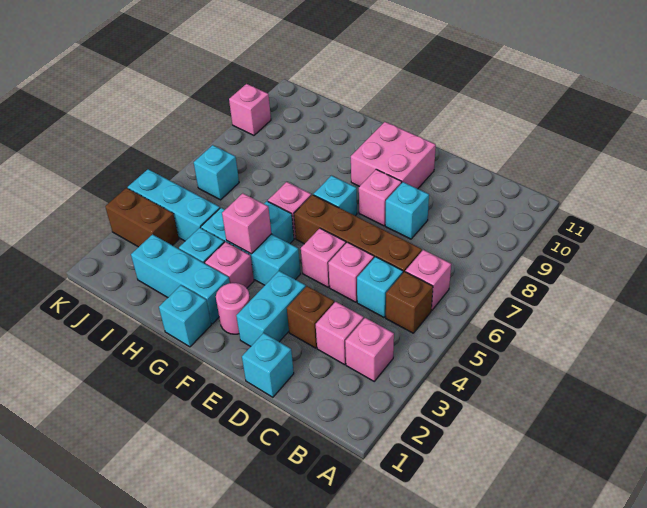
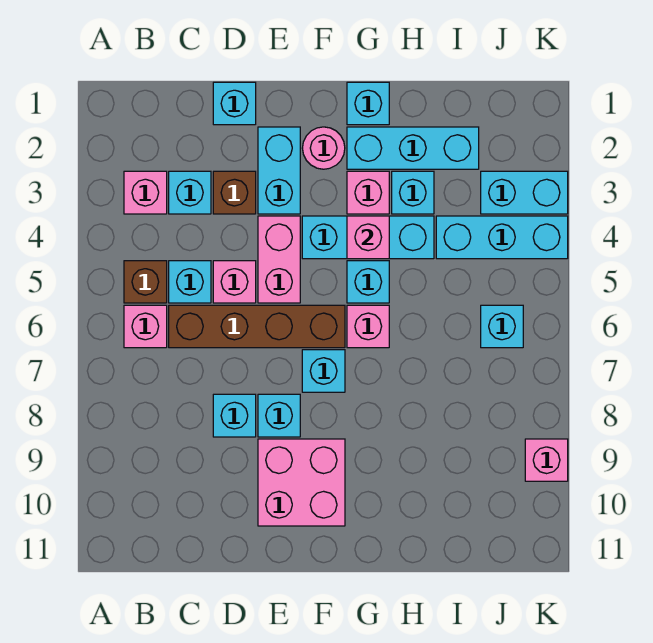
pink 1x1 brick [316,302,364,365] -> cyan 1x1 brick [169,171,211,214]
pink 1x1 brick [301,228,346,287] -> pink 1x2 brick [258,216,300,303]
pink 1x1 brick [359,169,402,226] -> cyan 1x1 brick [258,394,300,437]
brown 1x2 brick [105,188,179,247] -> cyan 1x2 brick [481,171,568,214]

